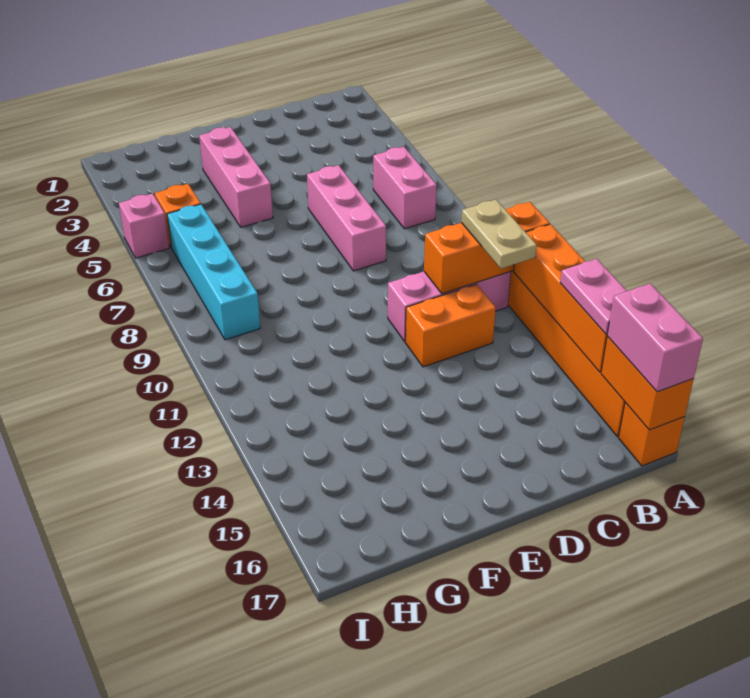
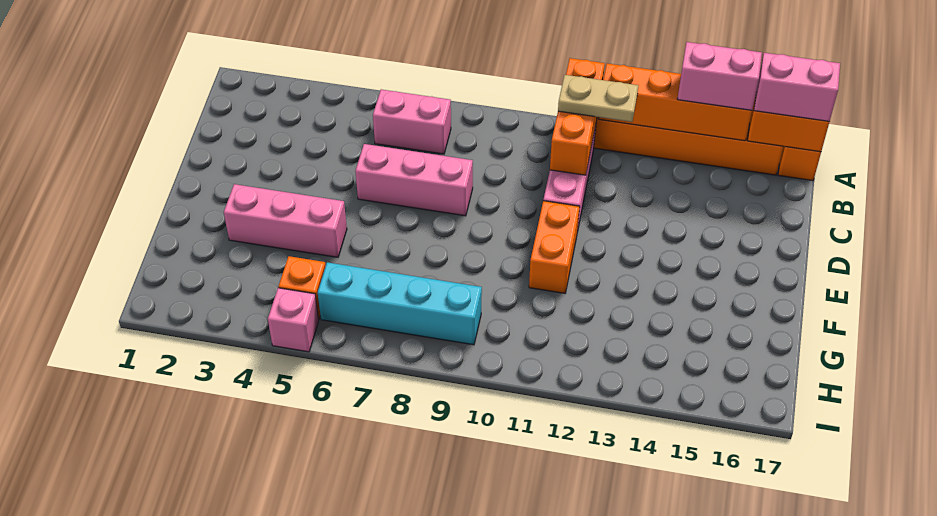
pink 1x2 plate [560,259,627,334] -> pink 1x2 brick [678,42,762,110]
orange 1x2 brick [405,284,496,367] -> orange 1x2 brick moved to [529,201,580,293]

